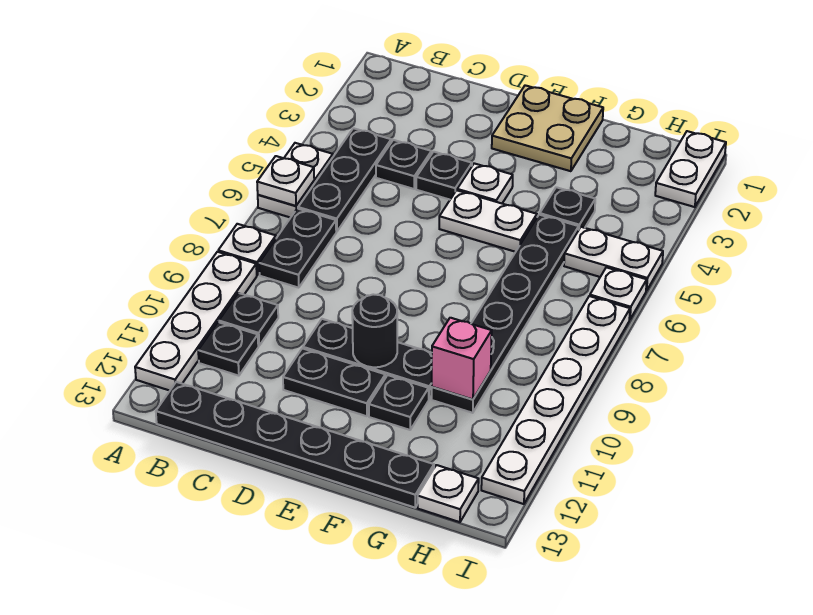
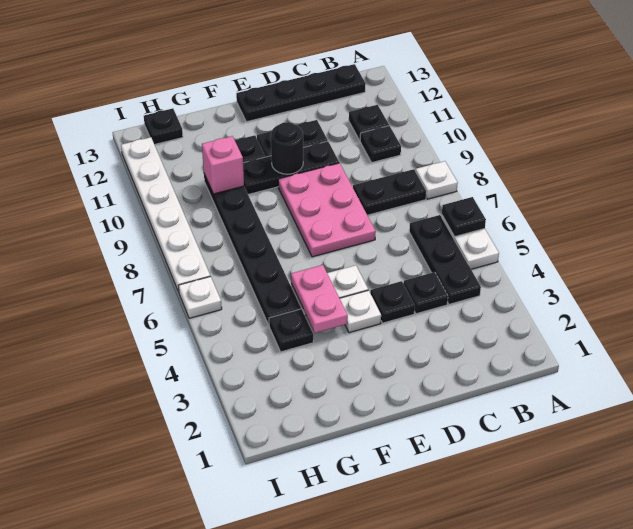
white 1x1 plate [257,156,314,206] -> black 1x1 plate [442,197,486,236]
white 1x4 plate [135,252,257,391] -> none
black 1x2 plate [259,208,336,288] -> black 1x2 plate turned to [353,169,426,215]
black 1x6 plate [156,382,434,508] -> black 1x4 plate [236,64,366,122]
none -> pink 2x3 plate [278,163,376,257]
tan 2x2 plate [492,85,603,171] -> none
none -> pink 1x2 plate [291,265,348,333]
white 1x2 plate [564,227,663,291] -> none
white 1x1 plate [418,465,479,522] -> black 1x1 plate [144,108,183,145]
white 1x2 plate [655,131,726,207] -> none

